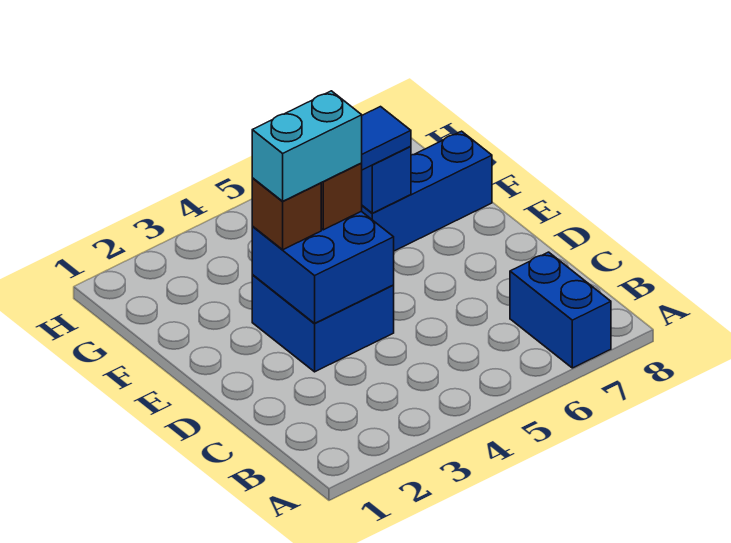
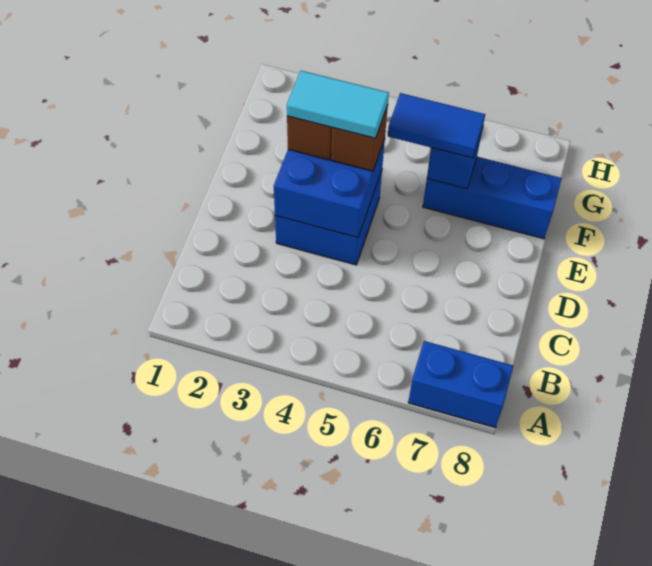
blue 1x2 brick [510,252,611,368] -> blue 1x2 brick turned to [408,341,513,428]
cyan 1x2 brick [252,91,362,201] -> cyan 1x2 tile [287,71,389,138]

